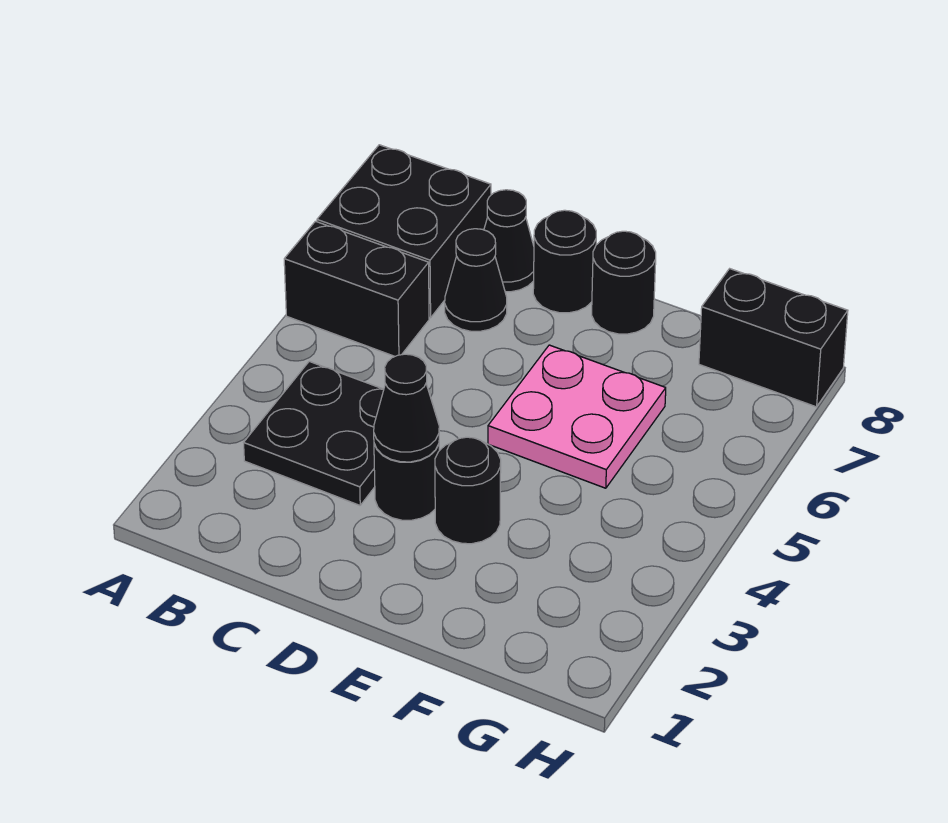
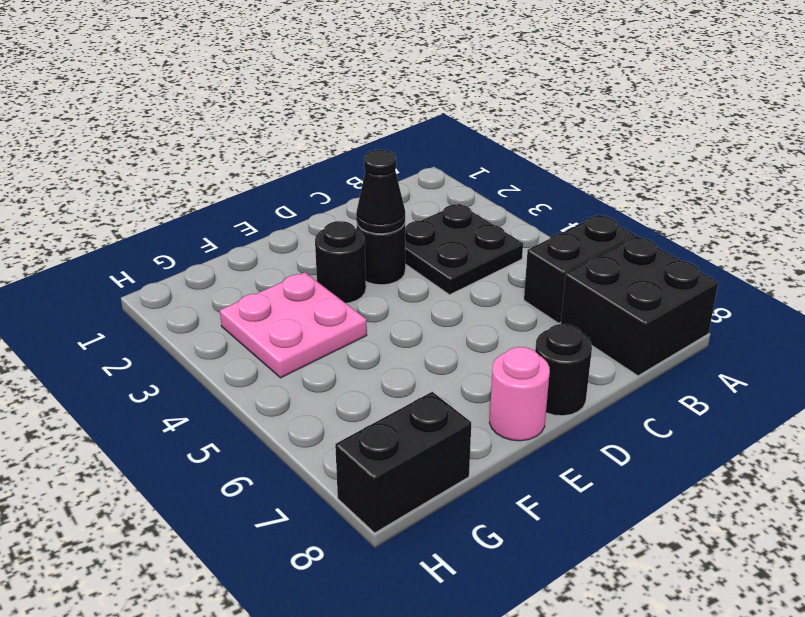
black 1x1 cone [445,229,507,331] -> none
black 1x1 cone [484,190,534,292] -> none
pink 2x2 plate [488,345,666,488] -> pink 2x2 plate moved to [220,272,367,378]
black 1x1 round brick [592,231,656,334] -> pink 1x1 round brick [489,347,550,441]

